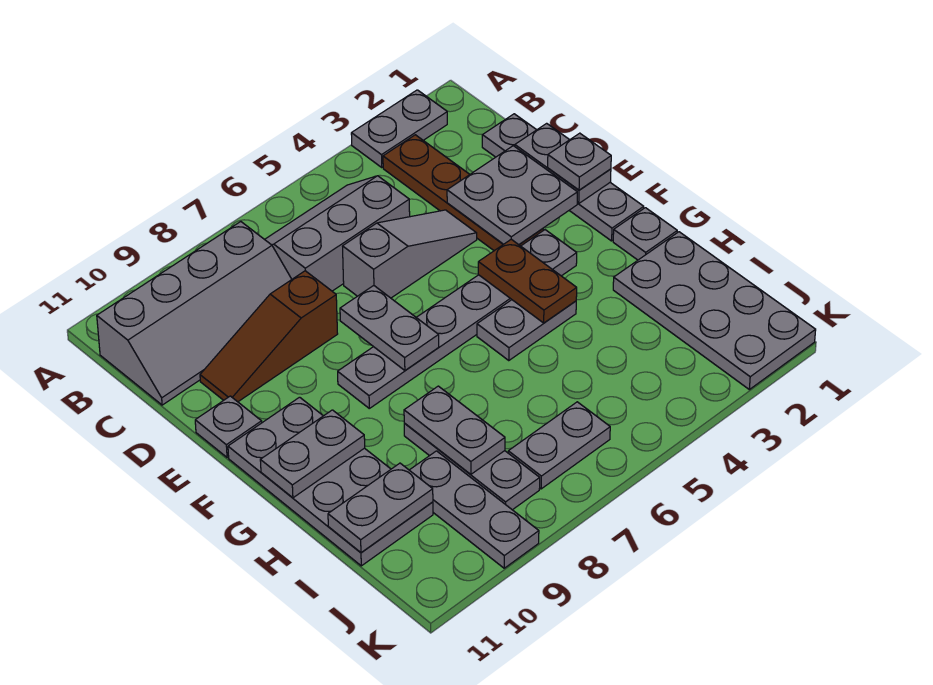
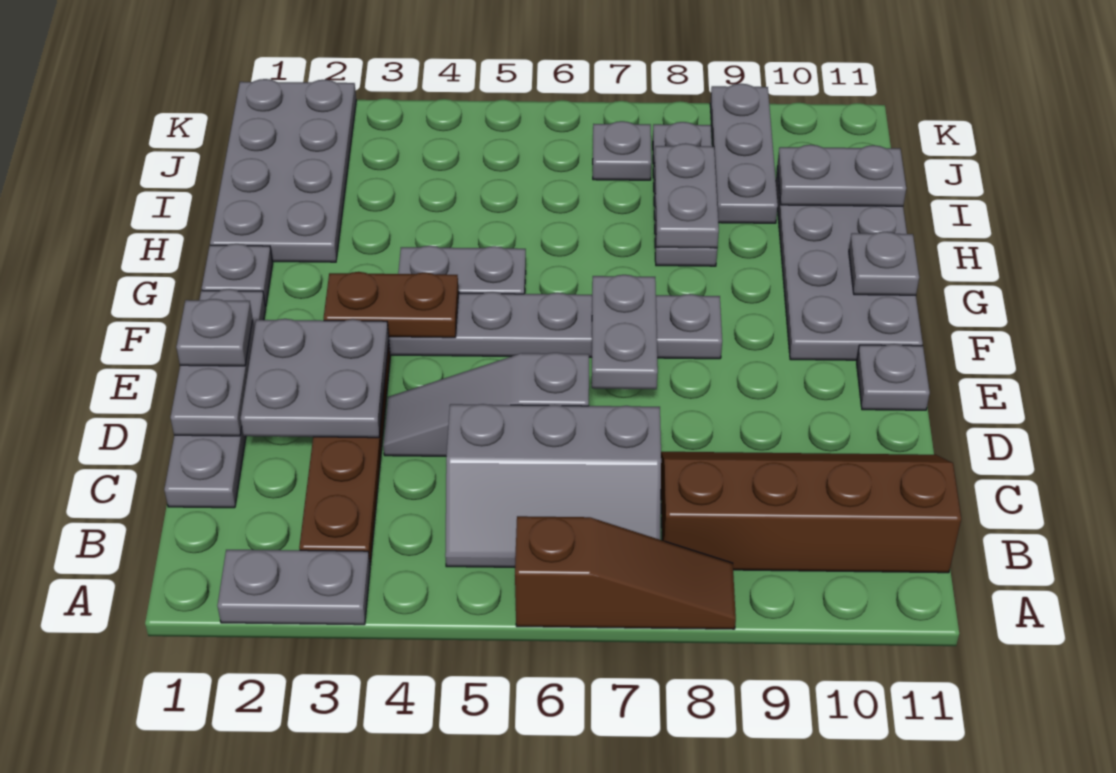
grey 2x4 slope [97,222,292,405] -> brown 2x4 slope [661,452,961,573]
brown 1x3 slope [200,271,338,402] -> brown 1x3 slope moved to [515,516,736,629]
brown 1x2 plate [478,239,577,323] -> brown 1x2 plate turned to [324,272,459,338]
grey 1x2 plate [260,410,365,498] -> grey 1x1 plate [849,232,919,295]
grey 1x2 plate [508,402,610,489] -> grey 1x1 plate [593,121,651,180]

